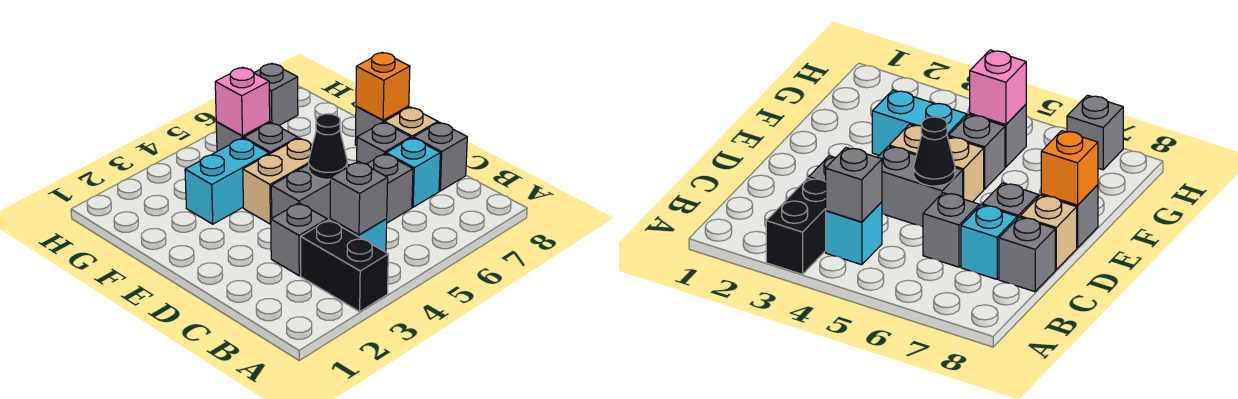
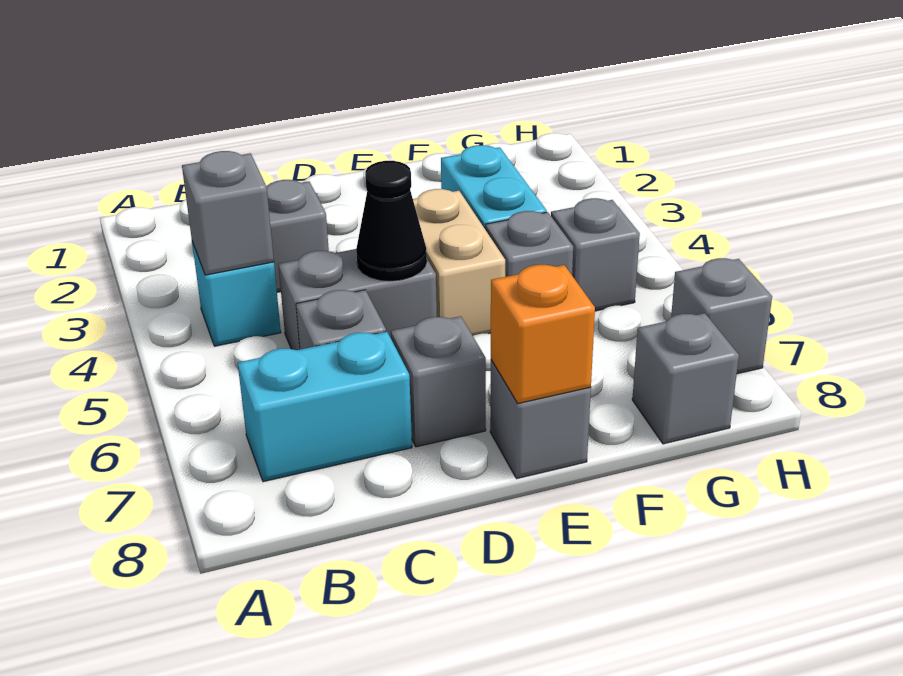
black 1x2 brick [301,220,388,312] -> none
cyan 1x1 brick [386,138,440,207] -> cyan 1x2 brick [238,332,412,482]
grey 1x1 brick [414,122,467,191] -> grey 1x1 brick moved to [632,313,739,444]
grey 1x2 brick [271,164,349,220] -> grey 1x2 brick turned to [278,249,437,350]
tan 1x1 brick [384,107,438,138] -> none
pink 1x1 brick [215,67,270,136] -> none

